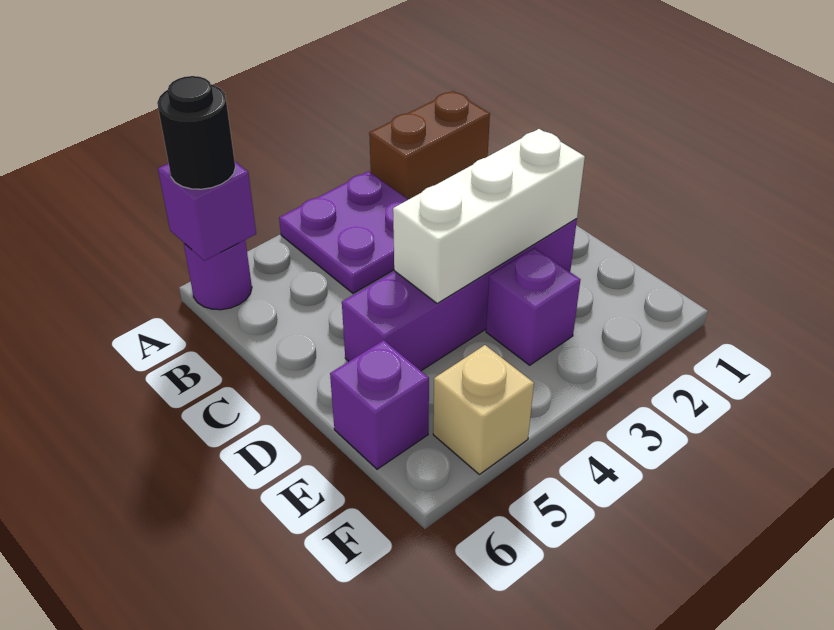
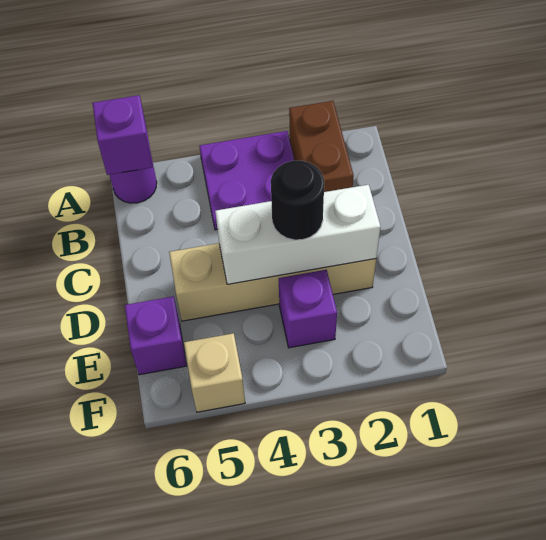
brown 1x2 brick [369,91,490,199] -> brown 1x2 brick turned to [289,101,354,192]
black 1x1 round brick [157,76,235,189] -> black 1x1 round brick moved to [271,160,324,240]
purple 1x4 brick [342,219,577,371] -> tan 1x4 brick [169,243,376,321]

